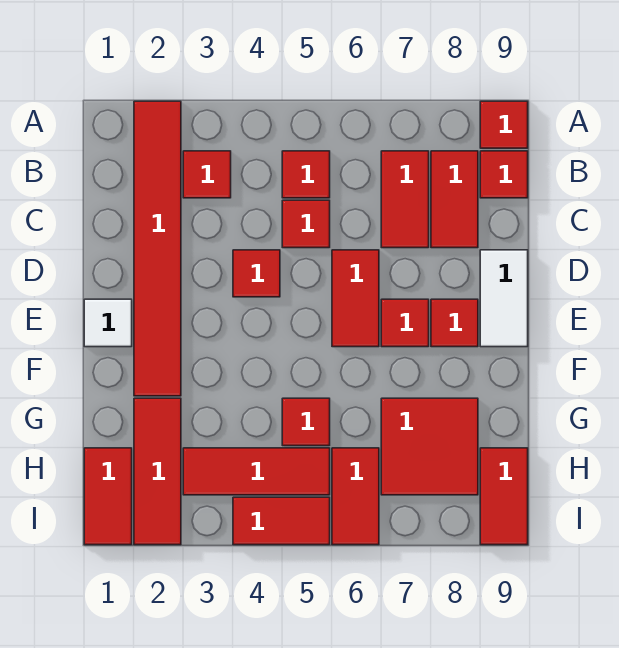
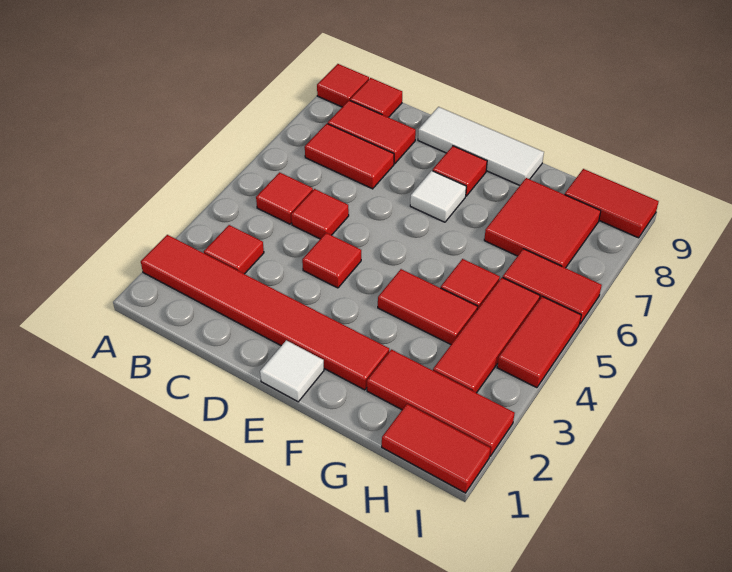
red 1x2 tile [332,250,379,347] -> red 1x2 tile moved to [378,269,477,344]
white 1x2 tile [480,250,528,347] -> white 1x3 tile [418,107,544,185]
red 1x1 tile [381,299,429,347] -> white 1x1 tile [410,171,466,222]

